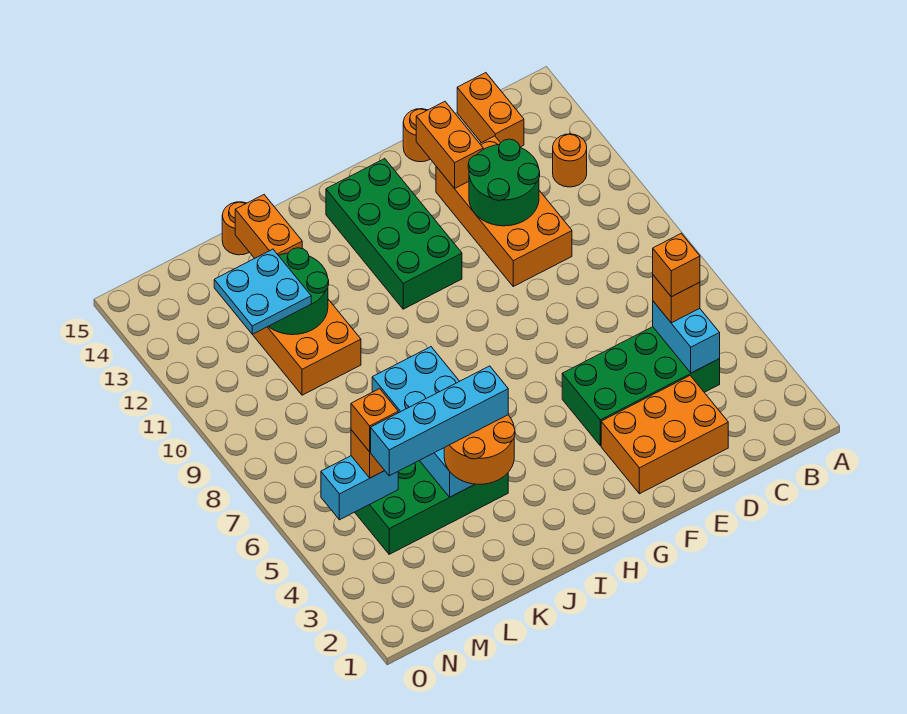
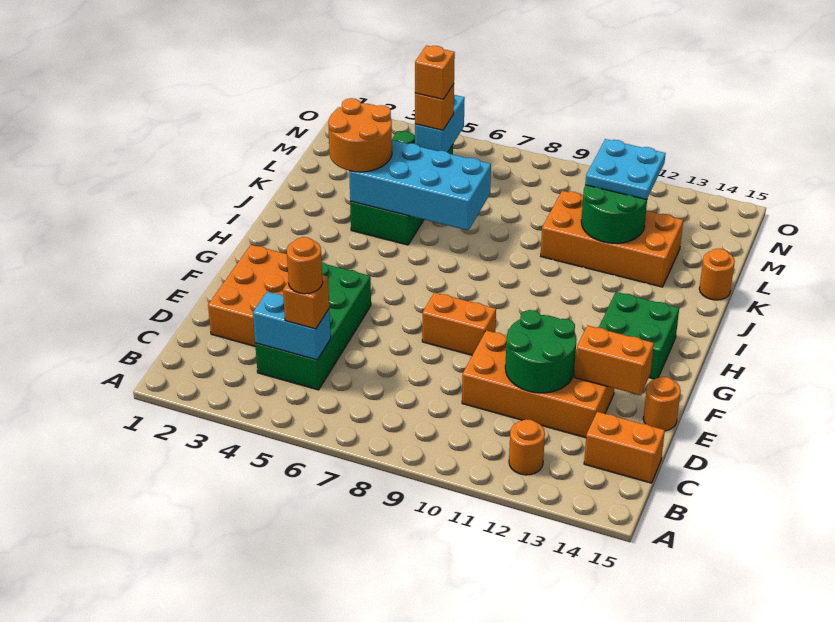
orange 1x1 brick [653,234,700,297] -> orange 1x1 round brick [287,237,323,294]
green 2x4 brick [326,159,462,309] -> green 2x2 brick [599,292,679,379]
cyan 1x4 brick [371,366,508,476] -> none
orange 1x2 brick [235,195,302,258] -> orange 1x2 brick moved to [422,293,496,355]

